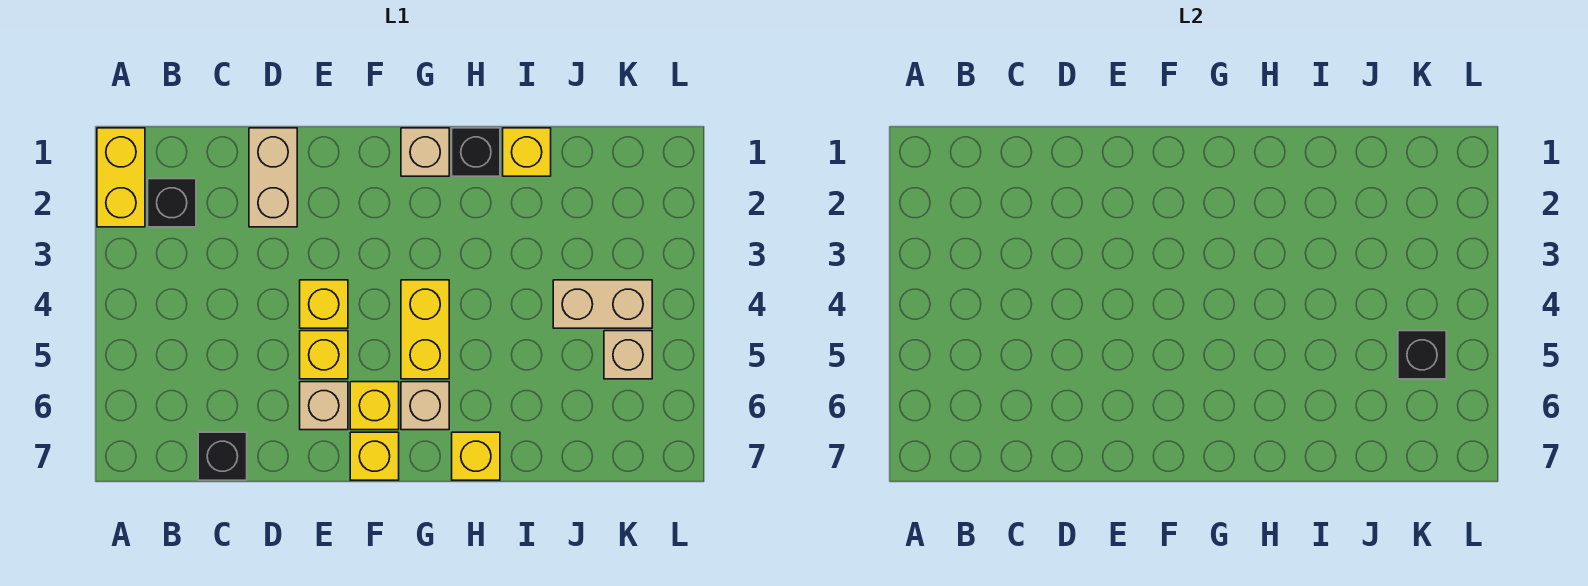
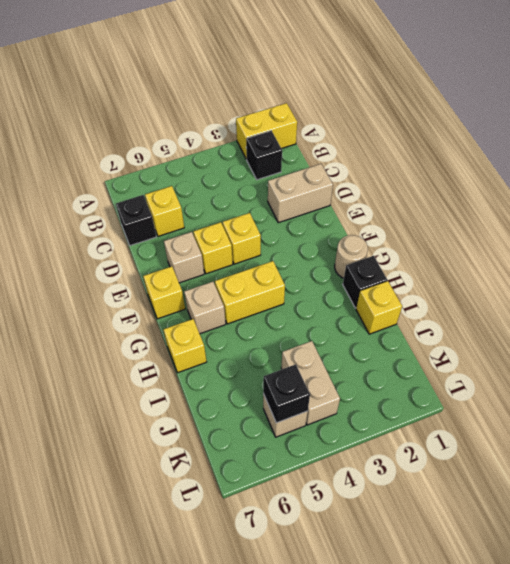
yellow 1x1 brick [350,382,399,430] -> yellow 1x1 brick moved to [145,186,184,236]
tan 1x1 brick [401,128,449,176] -> tan 1x1 round brick [335,235,368,278]

